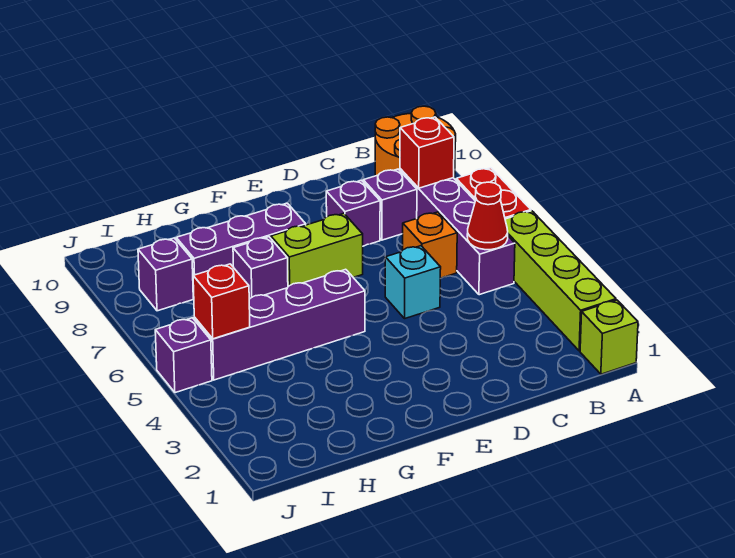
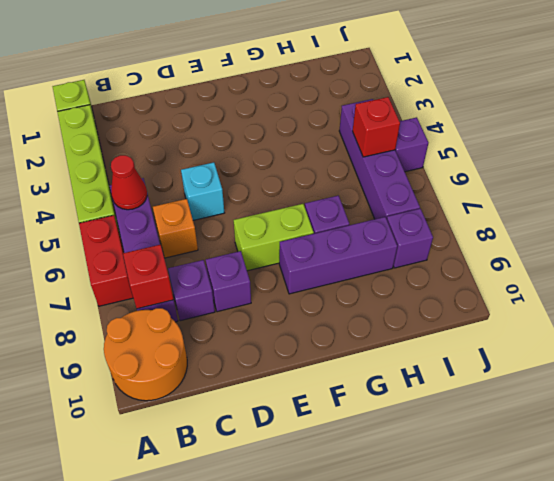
purple 1x4 brick [194,269,365,380] -> purple 1x4 brick turned to [339,99,420,219]

